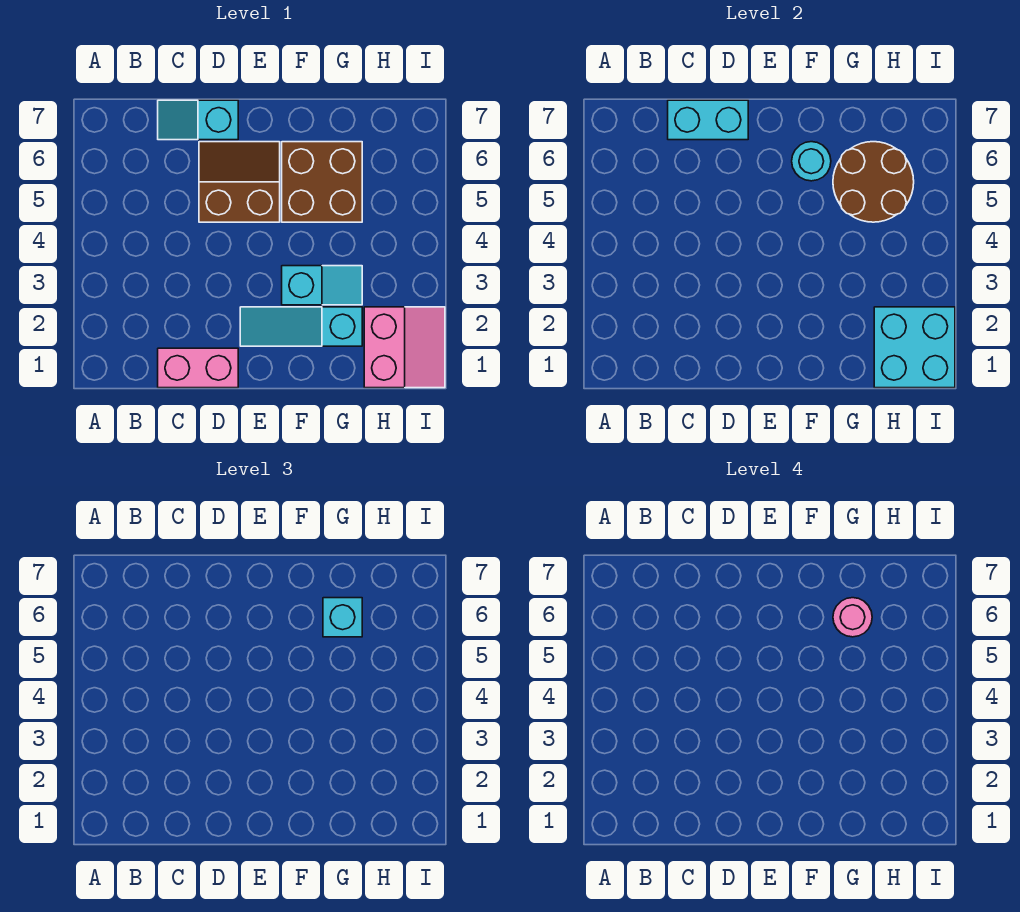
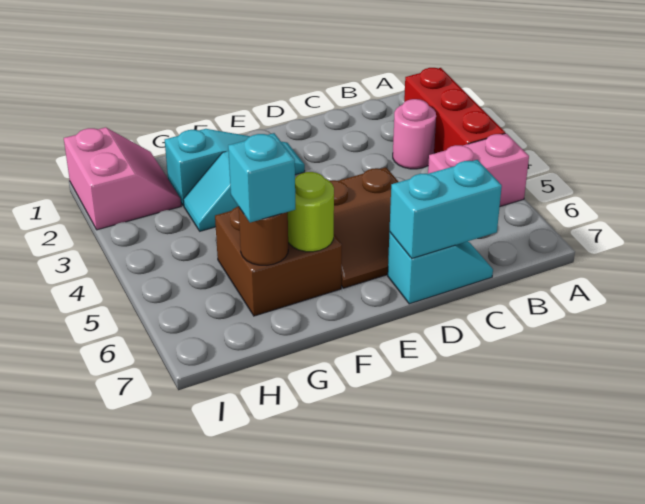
none -> red 1x3 brick [404,68,505,153]
pink 1x2 brick [158,348,238,388] -> pink 1x2 brick moved to [428,133,529,206]
cyan 1x1 round brick [792,142,831,181] -> lime 1x1 round brick [288,172,334,252]
brown 2x2 round brick [833,142,914,222] -> brown 1x1 round brick [239,208,288,265]
pink 1x1 round brick [833,598,872,637] -> pink 1x1 round brick moved to [393,99,436,169]
pink 2x2 slope [364,307,445,388] -> pink 2x2 slope turned to [64,127,181,230]
cyan 2x2 brick [874,307,955,388] -> none

